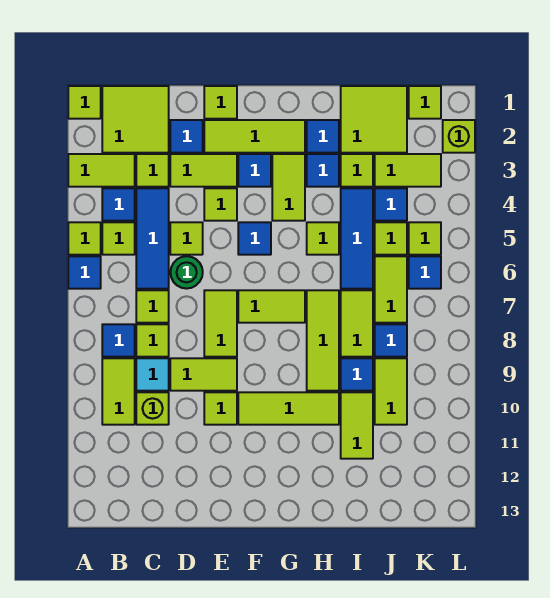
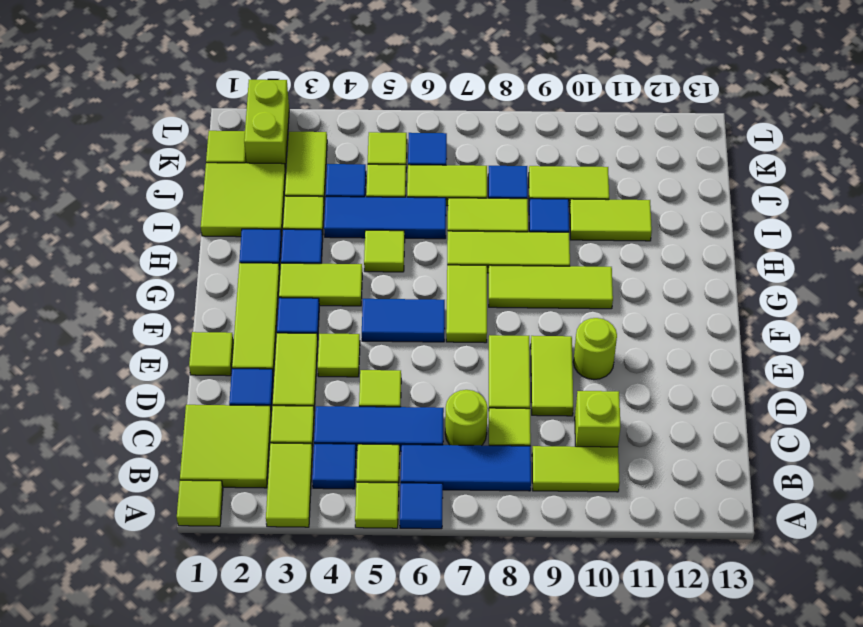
blue 1x1 tile [102,324,135,357] -> blue 1x3 tile [401,445,531,491]
lime 1x1 tile [136,290,169,323] -> lime 1x1 round brick [445,390,488,446]
cyan 1x1 tile [136,358,169,391] -> none
green 1x1 round brick [170,256,203,289] -> none
lime 1x2 tile [204,290,237,357] -> lime 1x2 tile turned to [489,335,530,409]
lime 1x1 tile [204,392,237,425] -> lime 1x1 round brick [573,318,617,380]
blue 1x1 tile [238,222,271,255] -> blue 1x2 tile [362,299,445,342]
lime 1x3 tile [238,392,339,425] -> lime 1x3 tile turned to [489,265,613,309]
lime 1x1 brick [443,120,475,153] -> lime 1x2 brick [244,80,289,171]

